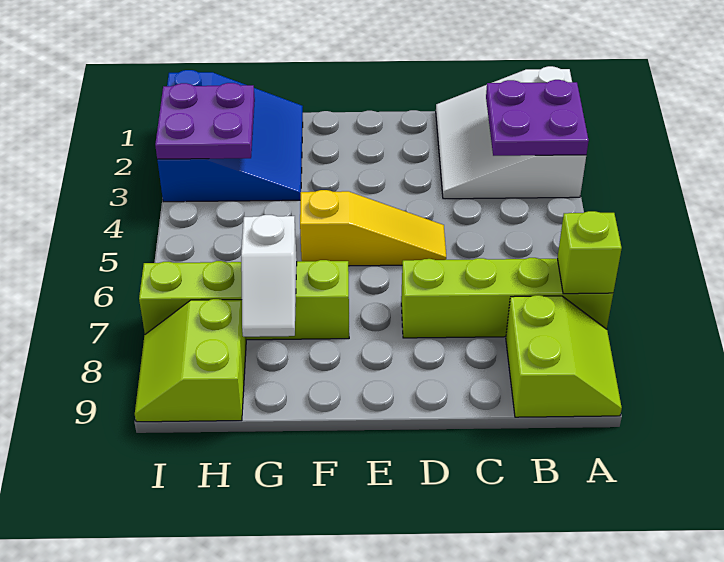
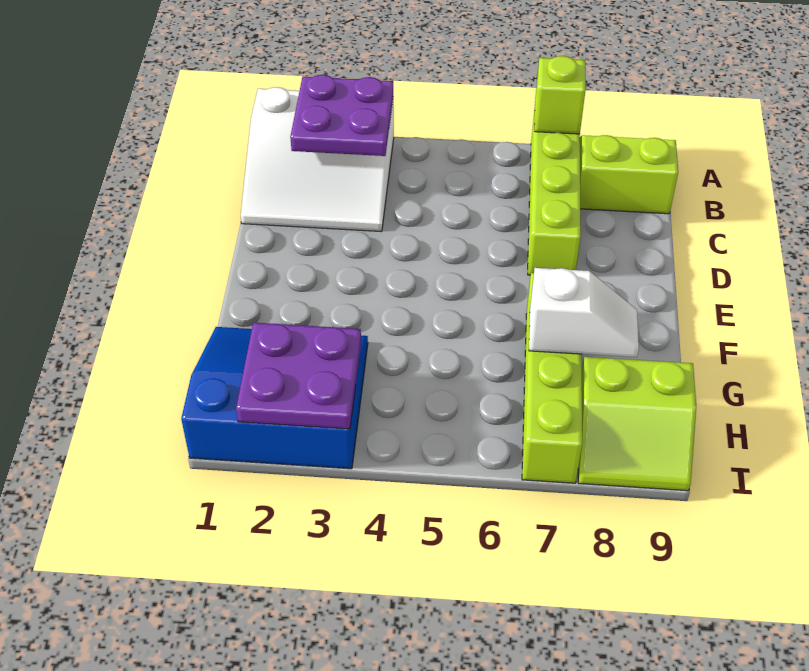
yellow 1x3 slope [300,190,446,266] -> none

